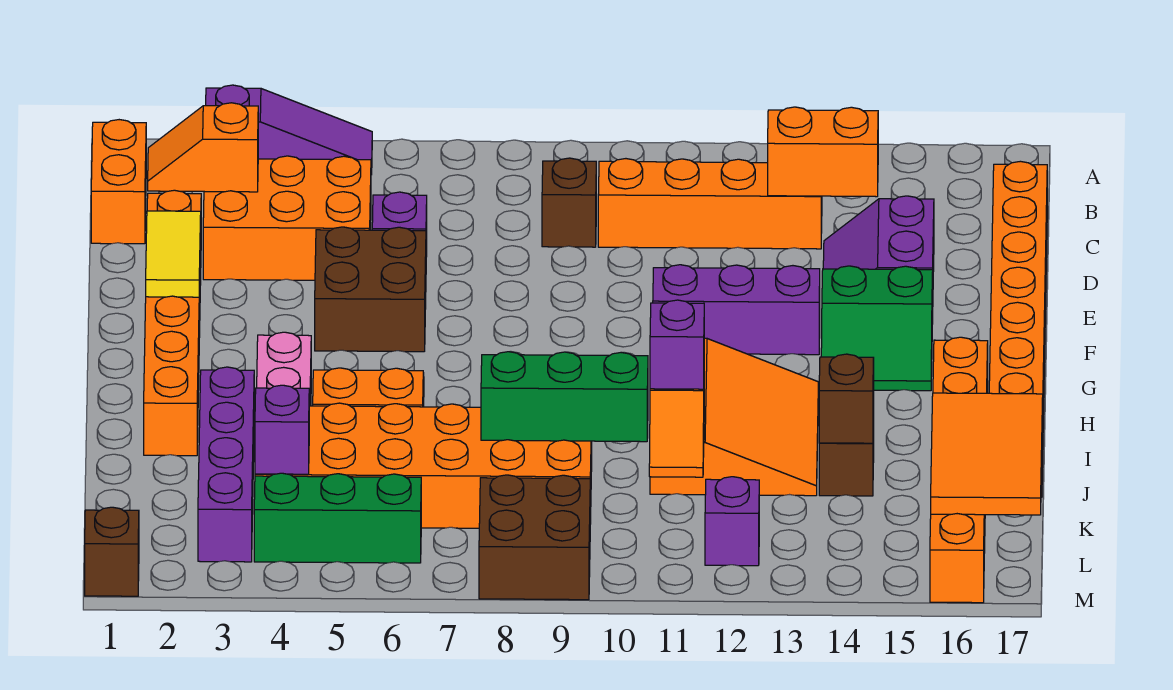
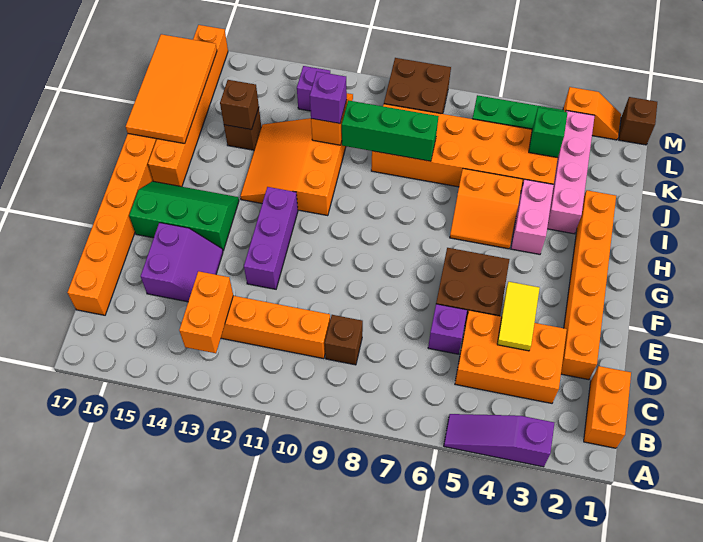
orange 1x2 slope [148,103,258,192] -> orange 1x2 slope moved to [563,87,621,140]
orange 1x2 brick [768,107,878,197] -> orange 1x2 brick turned to [179,271,233,353]
yellow 1x2 tile [146,211,201,297] -> yellow 1x2 tile moved to [497,282,540,351]
purple 1x3 brick [653,265,820,355] -> purple 1x3 brick turned to [244,187,298,289]
green 2x2 slope [821,266,933,391] -> green 2x3 slope [129,181,239,251]
purple 1x4 brick [198,367,254,562] -> pink 1x4 brick [547,111,594,234]
orange 2x3 tile [931,393,1043,515] -> orange 2x4 tile [126,34,217,144]
purple 1x1 brick [255,385,309,474] -> green 1x1 brick [529,107,567,158]

